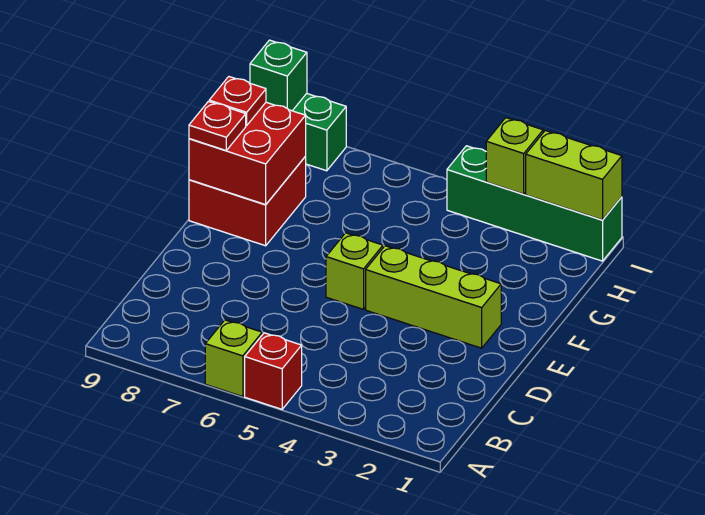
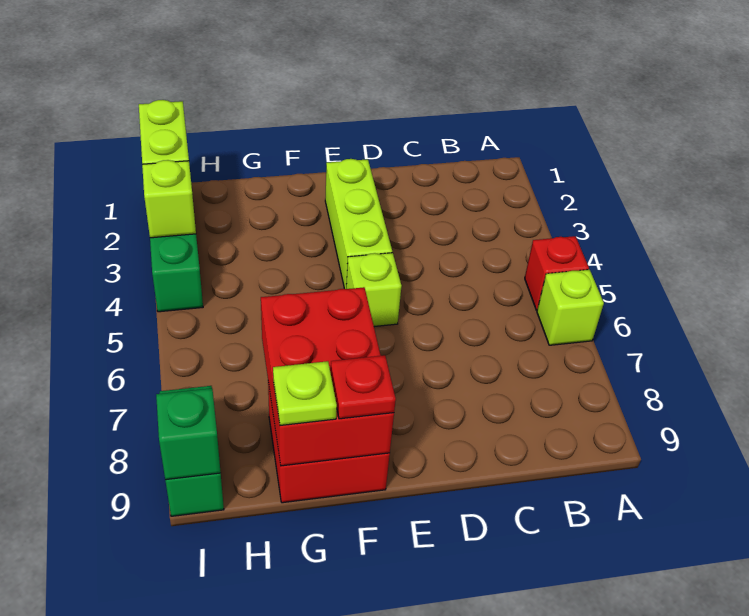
red 2x2 brick [189,102,306,205] -> red 2x3 brick [261,287,394,466]
red 1x1 plate [209,77,266,126] -> lime 1x1 plate [273,361,337,425]

